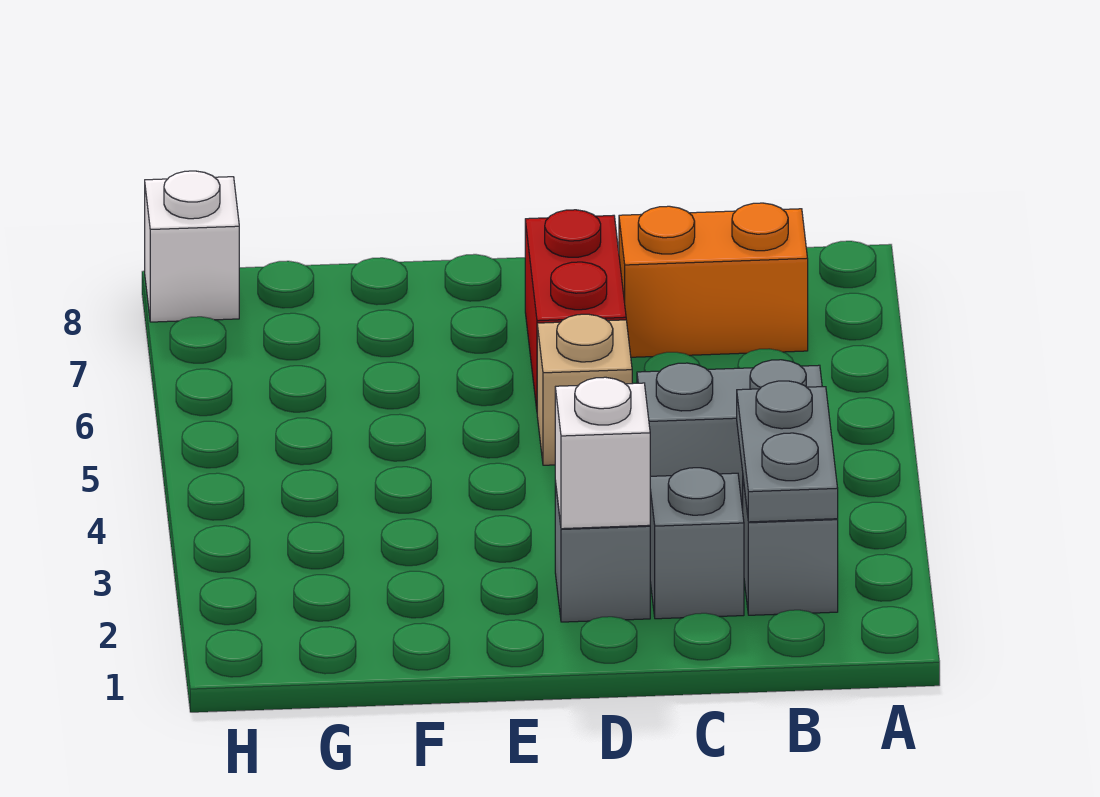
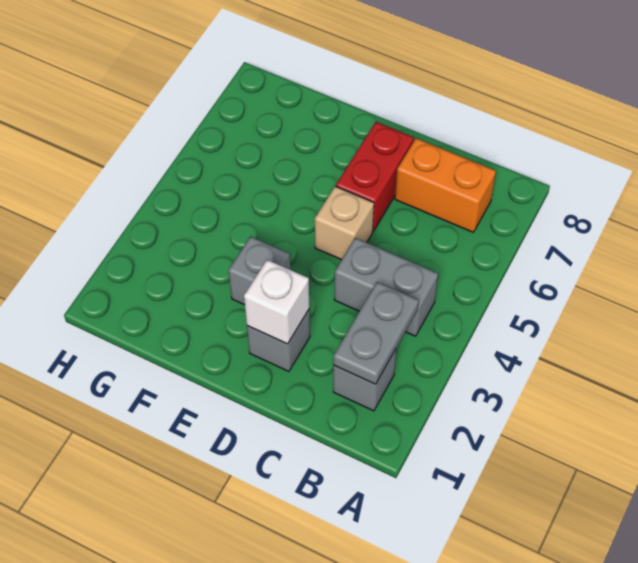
grey 1x1 brick [650,468,744,619] -> grey 1x1 brick moved to [228,237,290,305]
white 1x1 brick [145,171,239,322] -> none

